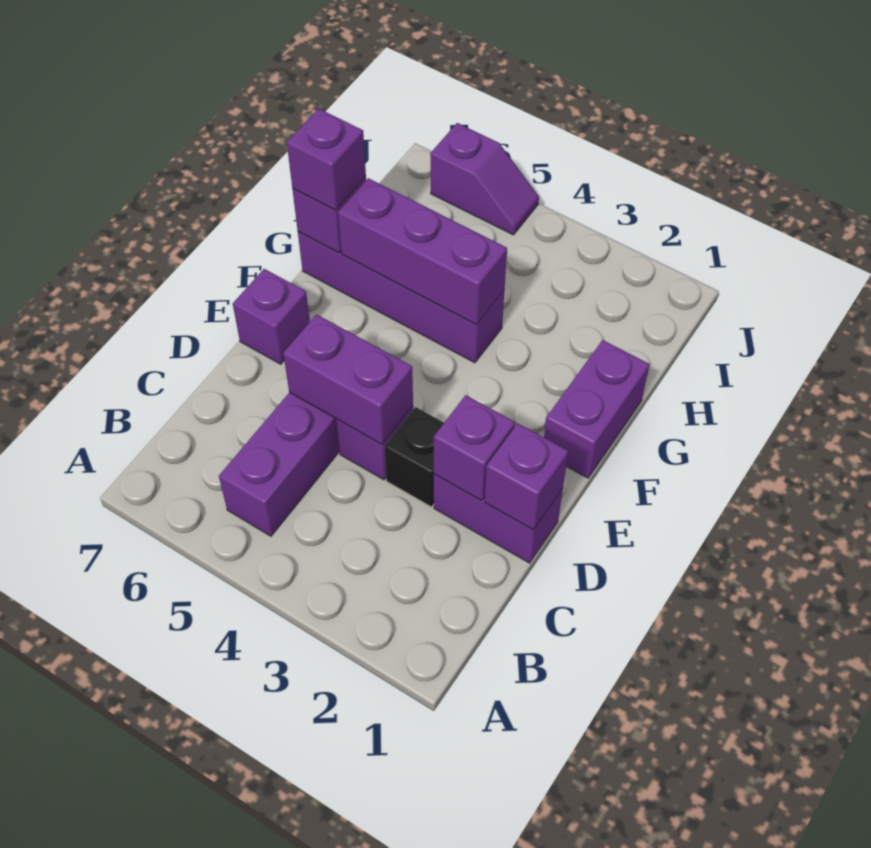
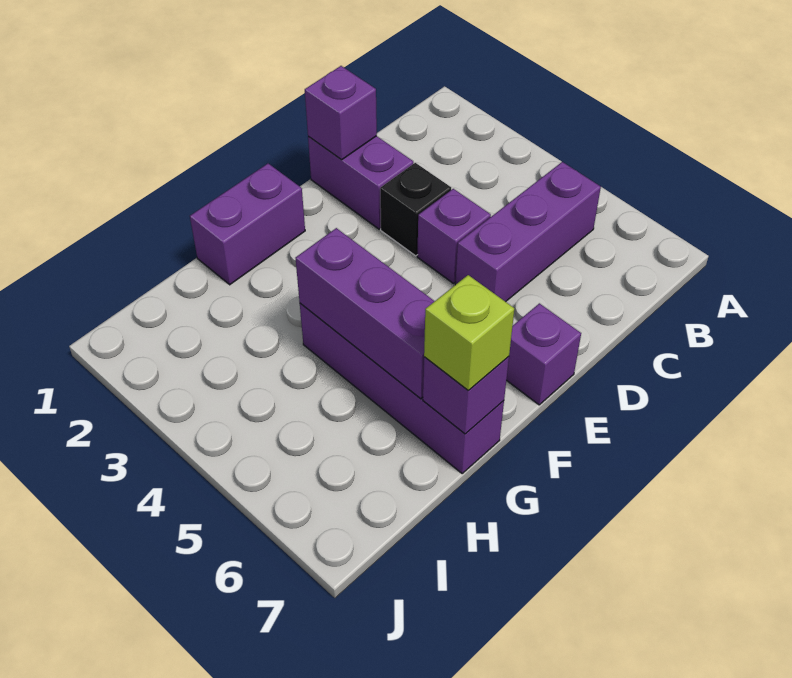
purple 1x1 brick [434,395,515,501] -> none
purple 1x2 brick [283,315,413,444] -> none
purple 1x1 brick [287,109,366,210] -> lime 1x1 brick [424,275,514,391]
purple 1x2 slope [430,123,539,235] -> none

